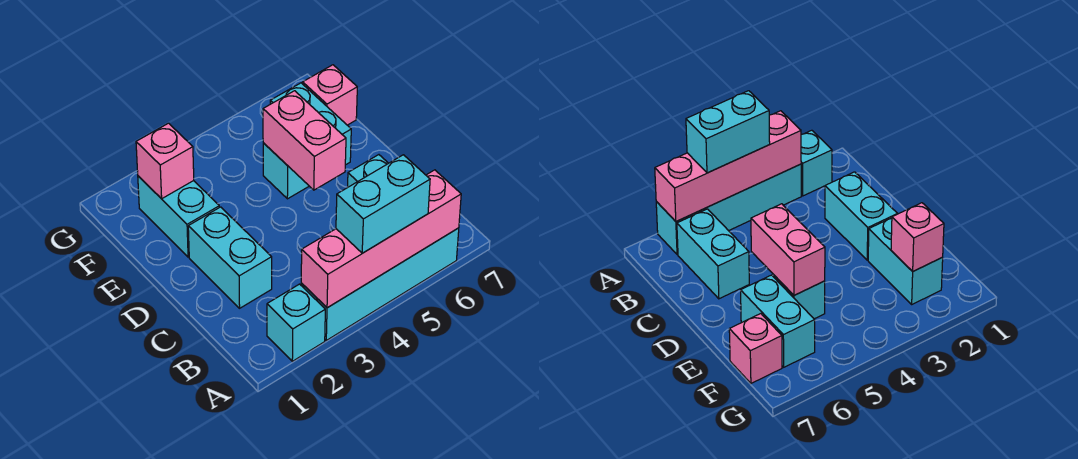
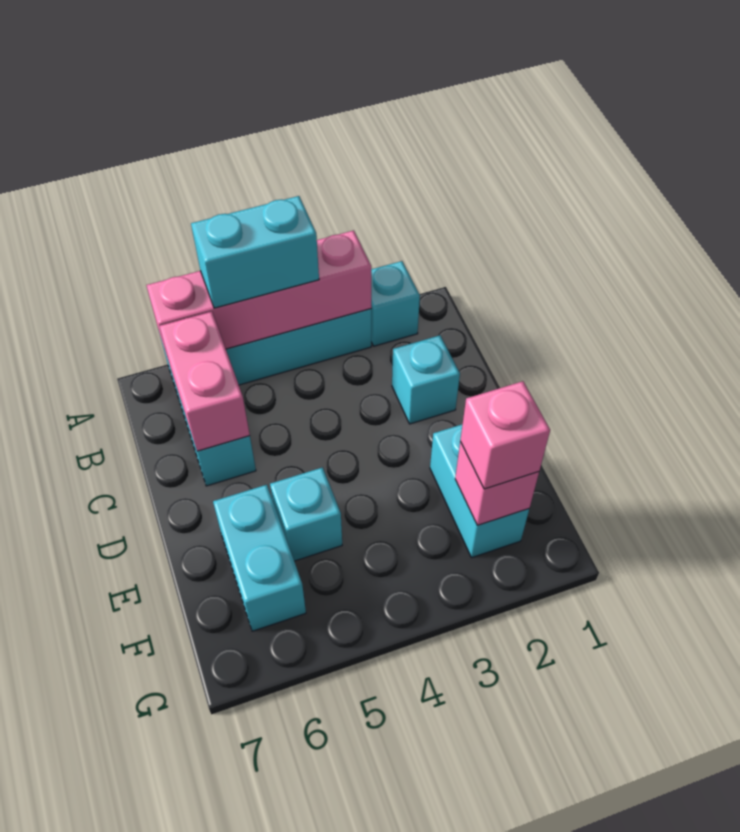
cyan 1x2 brick [188,207,272,308] -> cyan 1x1 brick [392,335,460,424]
pink 1x2 brick [263,91,346,190] -> pink 1x2 brick moved to [159,312,250,451]
pink 1x1 brick [303,65,357,125] -> pink 1x1 brick moved to [460,381,550,489]

